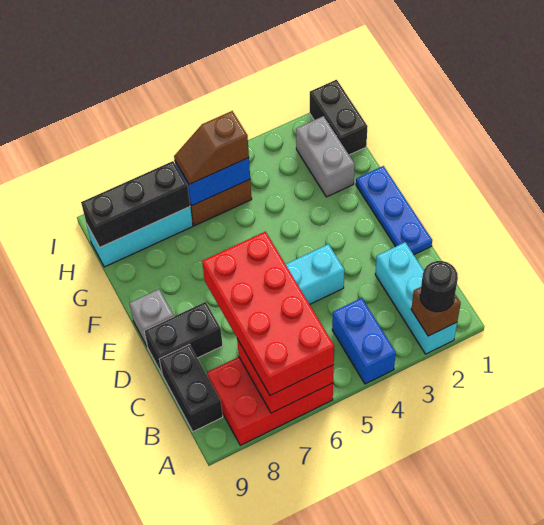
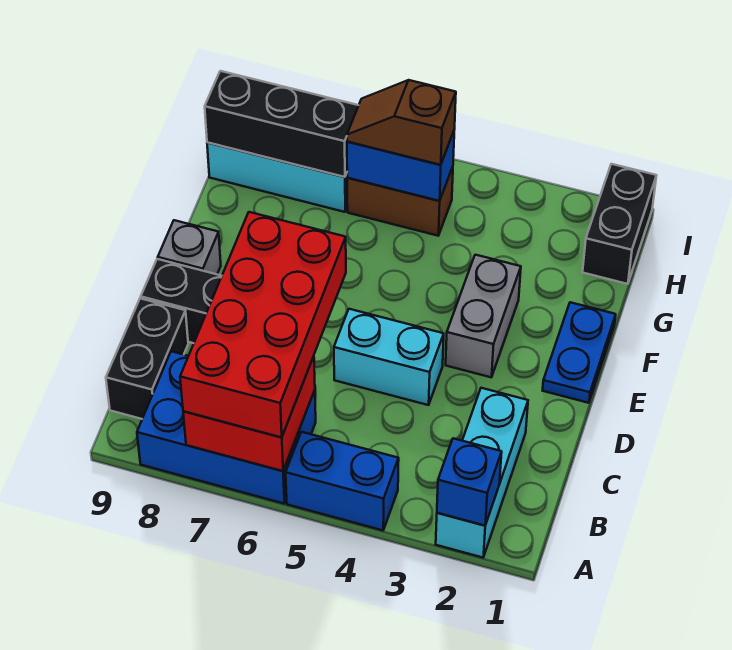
brown 1x1 brick [411,287,461,336] -> blue 1x1 brick [437,438,502,526]
black 1x1 round brick [420,261,458,312] -> none
blue 1x2 brick [332,298,396,384] -> blue 1x2 brick turned to [286,432,399,530]
red 2x3 brick [207,357,333,445] -> blue 2x3 brick [137,351,316,503]
blue 1x3 plate [356,166,432,255] -> blue 1x2 plate [543,302,616,403]
grey 1x2 brick [296,116,355,197] -> grey 1x2 brick moved to [446,255,521,377]

